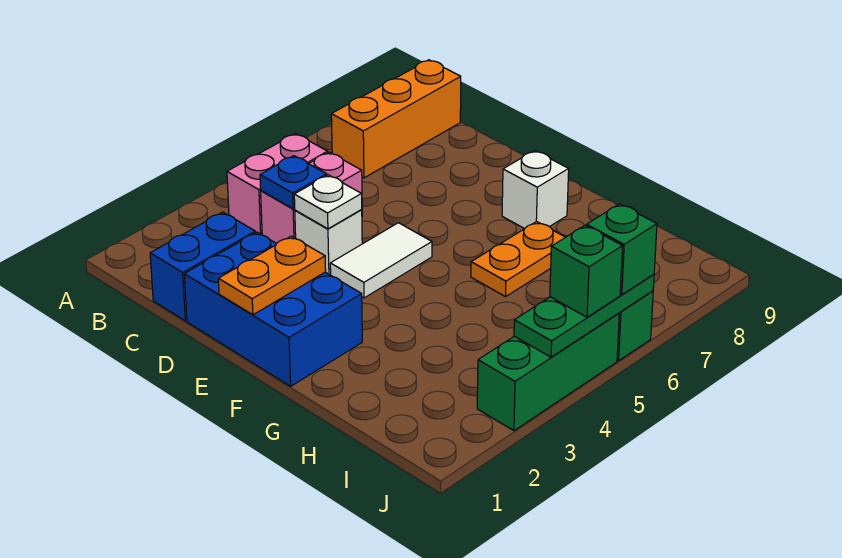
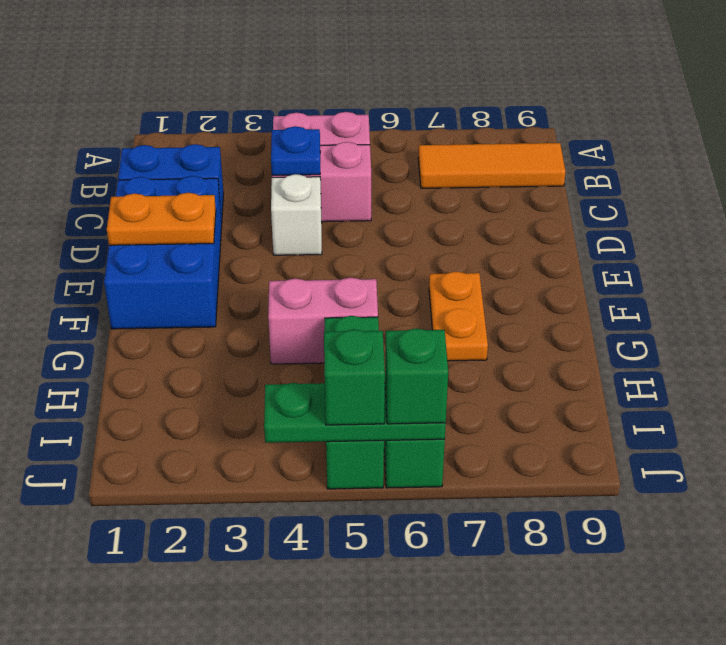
orange 1x3 brick [331,60,461,178] -> orange 1x3 tile [418,143,566,188]
white 1x1 plate [294,175,362,229] -> none
white 1x2 tile [330,223,432,298] -> none
white 1x1 brick [502,150,569,229] -> none
none -> pink 1x2 brick [268,277,378,364]
orange 1x2 plate [471,221,565,297] -> orange 1x2 plate turned to [429,271,488,361]
green 1x3 brick [477,313,619,431] -> green 1x3 brick turned to [325,316,384,489]

